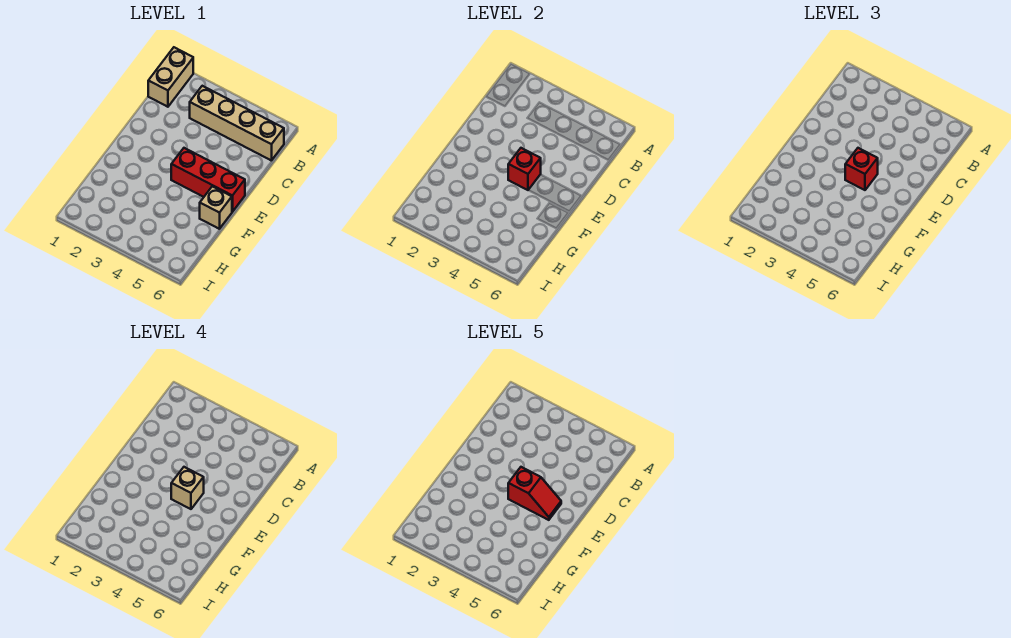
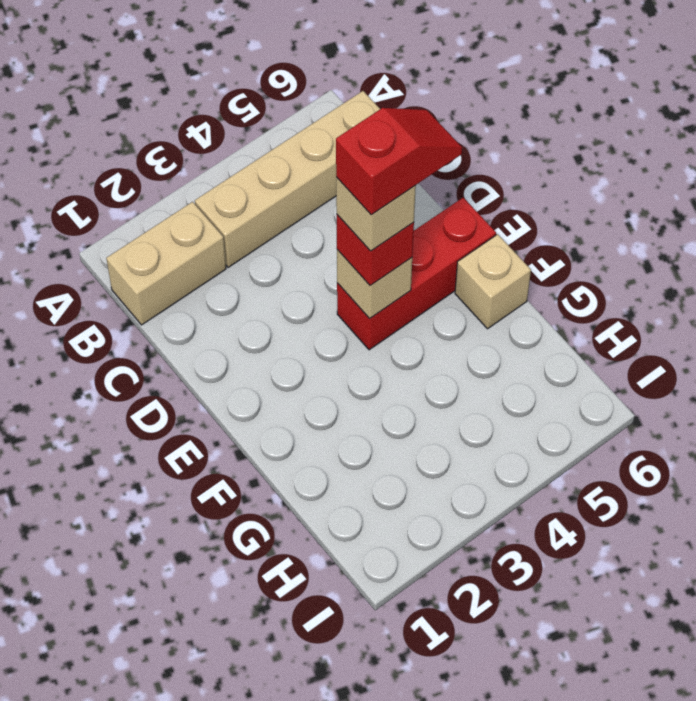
tan 1x2 brick [148,47,193,107] -> tan 1x2 brick turned to [106,202,226,325]
red 1x1 brick [508,148,541,190] -> tan 1x1 brick [337,250,412,319]

